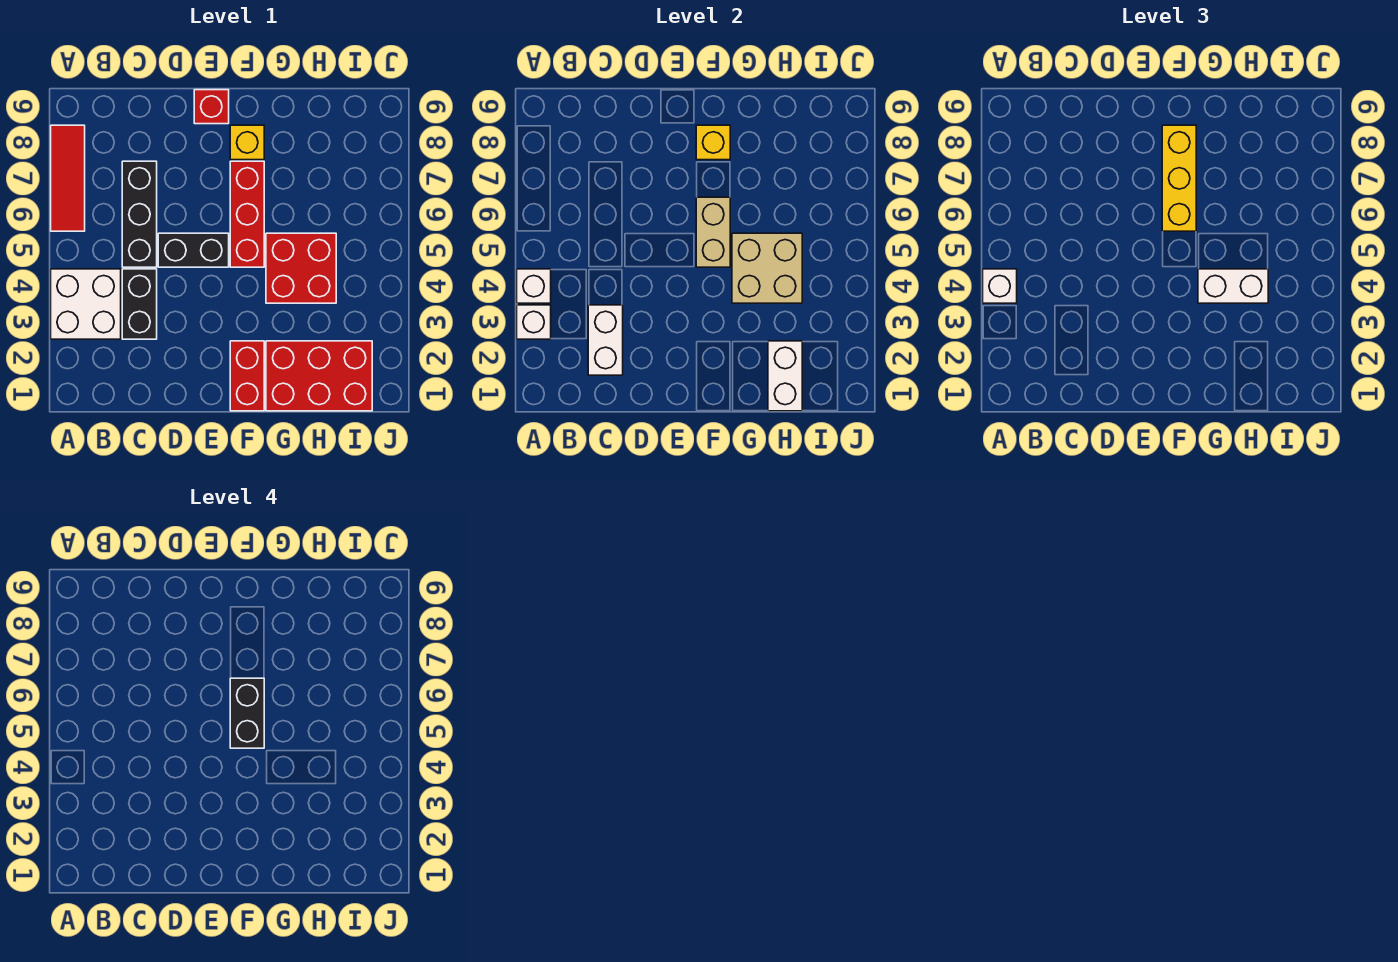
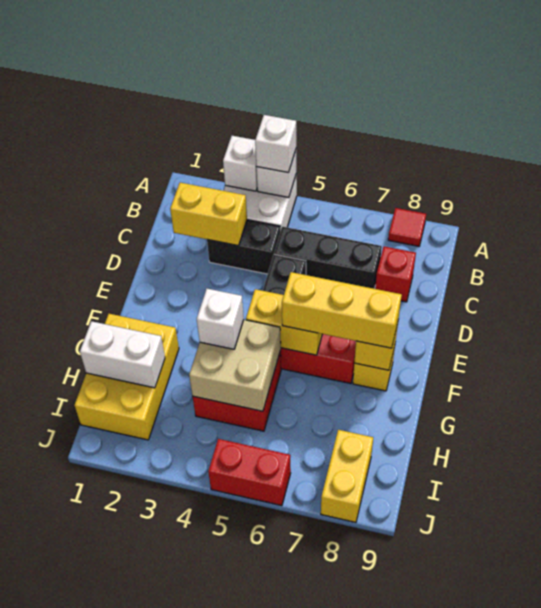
red 1x3 tile [51,125,85,231] -> red 1x1 tile [388,208,426,246]
white 1x2 brick [588,305,623,375] -> yellow 1x2 brick [170,183,247,246]
red 1x1 brick [194,90,229,124] -> red 1x1 brick moved to [375,246,416,302]
red 1x2 brick [230,341,264,411] -> red 1x2 brick moved to [208,439,291,506]
tan 1x2 brick [696,197,730,267] -> yellow 1x2 brick [246,289,322,355]
black 1x2 brick [230,678,264,748] -> none
red 2x3 brick [266,341,372,411] -> yellow 2x3 brick [75,314,179,440]
white 1x2 brick [1198,269,1268,303] -> white 1x1 brick [197,289,244,349]
none -> yellow 1x2 brick [321,430,373,522]

